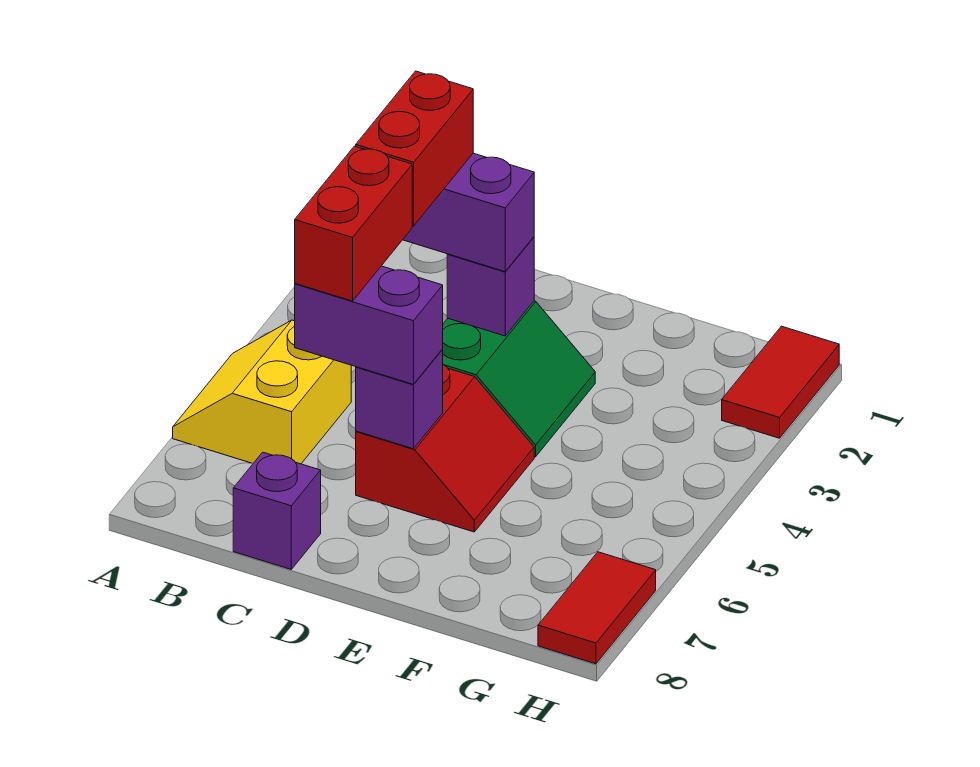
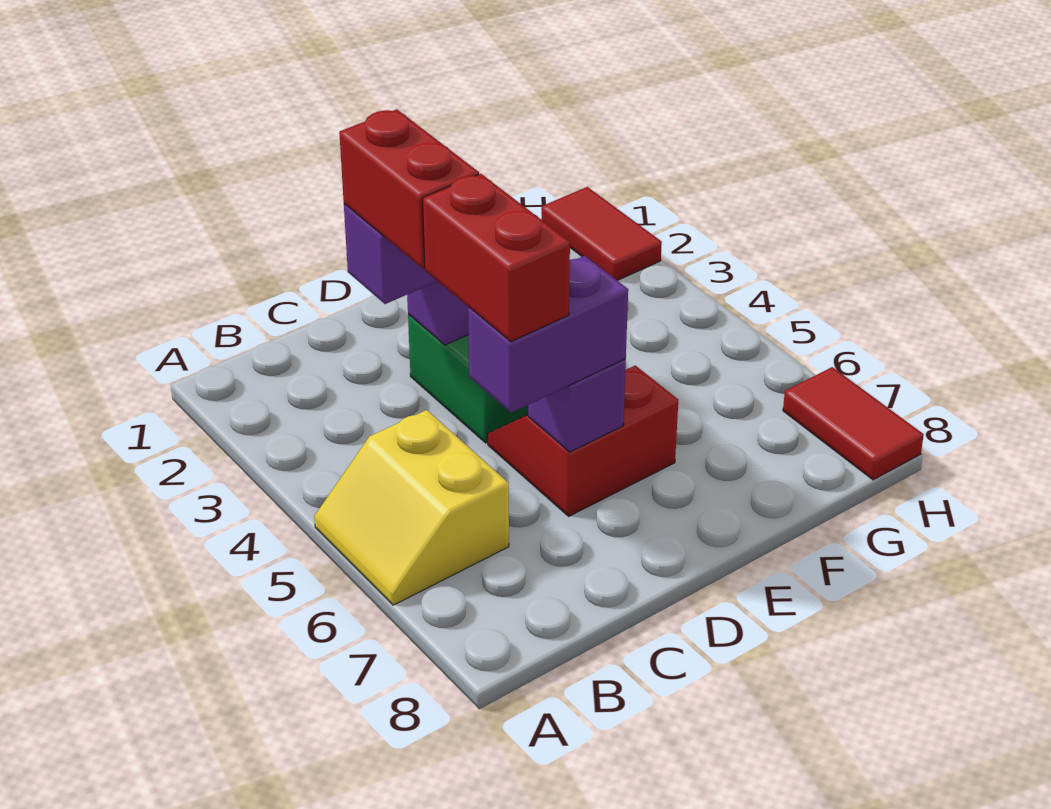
purple 1x1 brick [233,452,321,569] -> none
red 2x2 slope [356,365,534,532] -> red 2x2 slope turned to [488,366,678,516]

